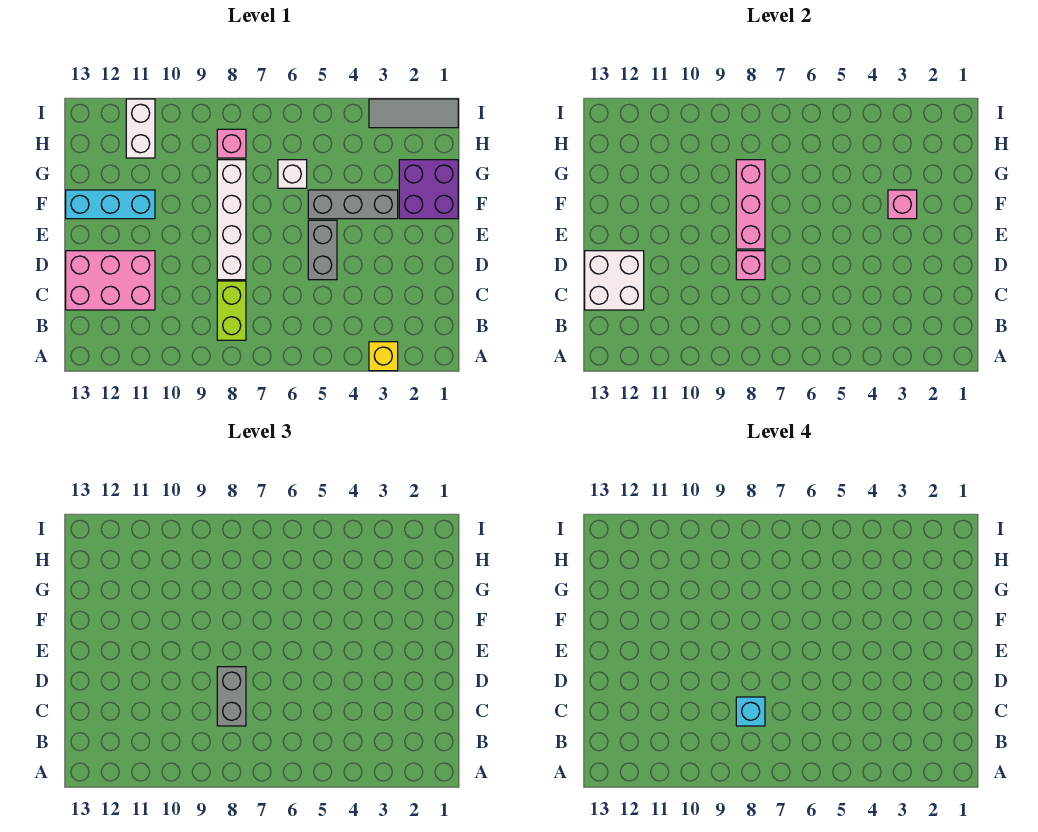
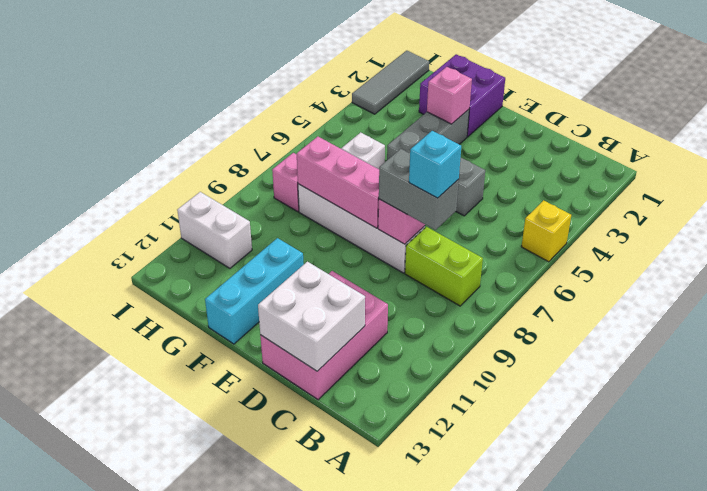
yellow 1x1 brick [369,342,398,371] -> yellow 1x1 brick moved to [521,200,571,262]

